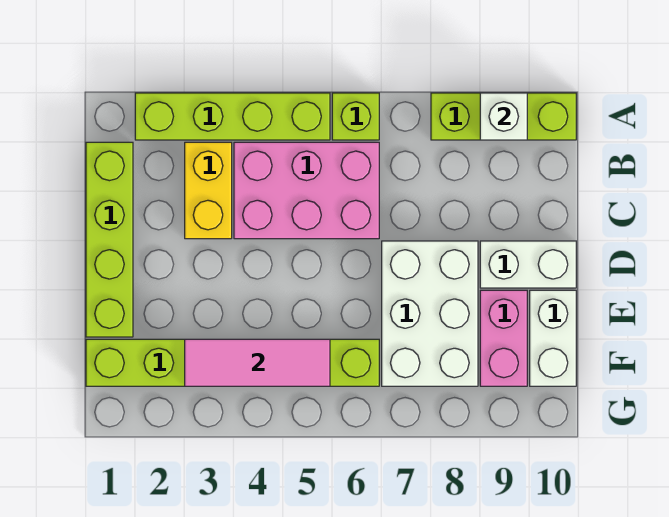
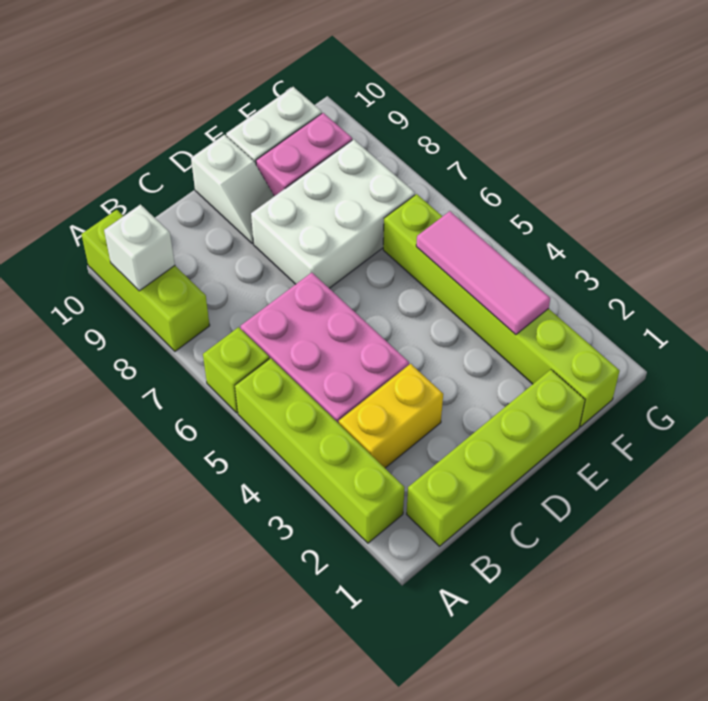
white 1x2 brick [480,241,576,288] -> white 1x2 slope [191,135,274,243]

